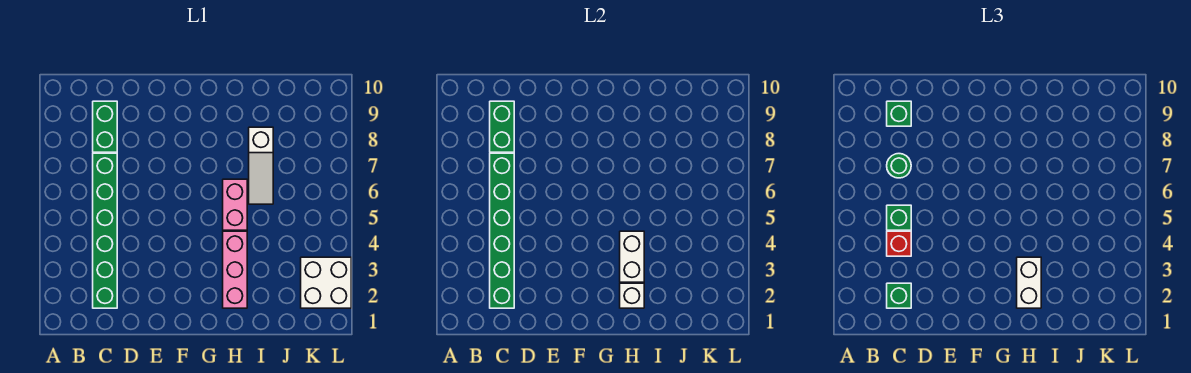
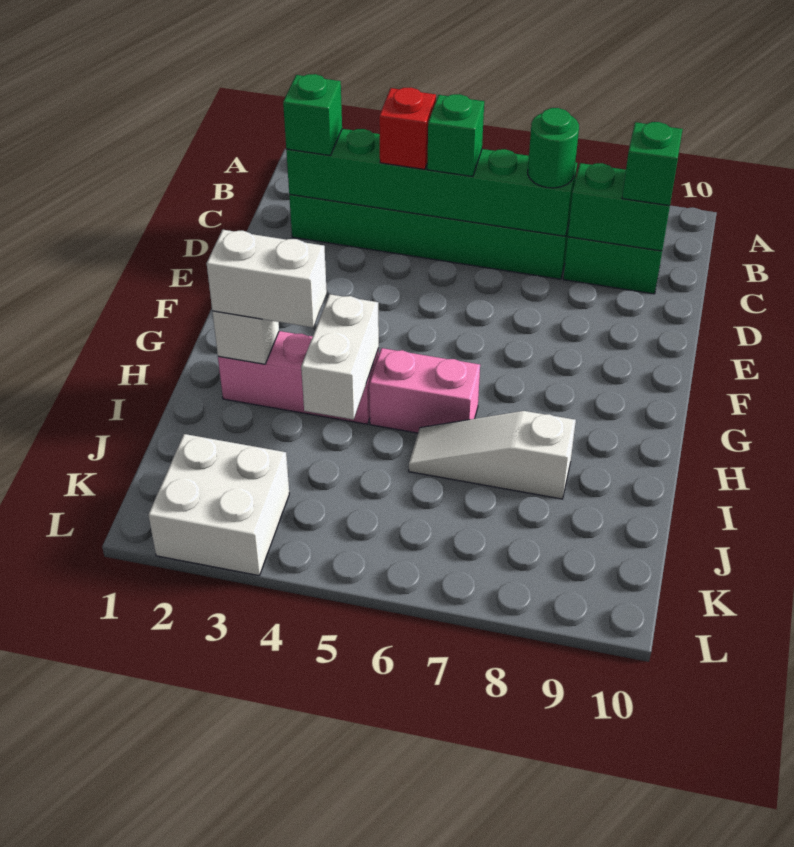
white 1x2 brick [620,231,644,282] -> white 1x2 brick turned to [301,294,379,420]

